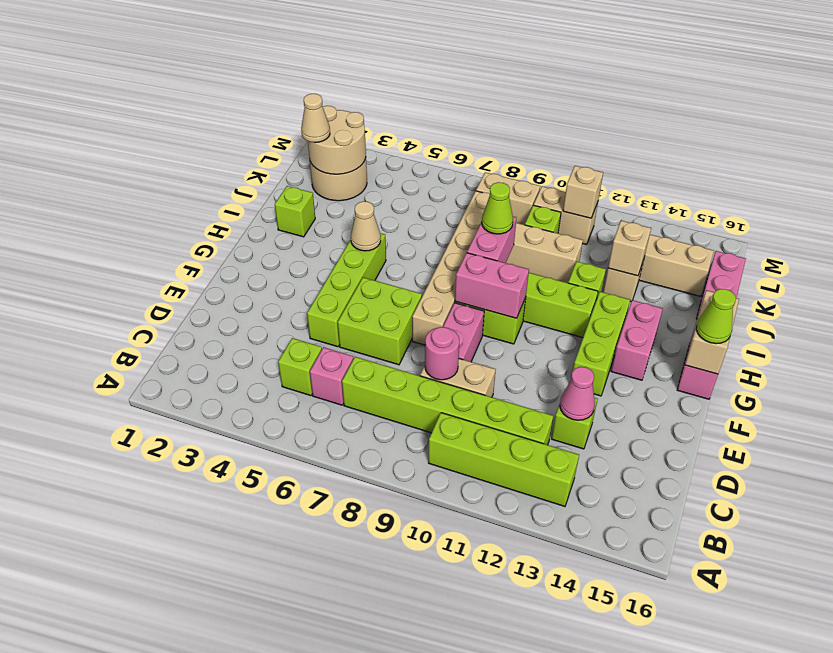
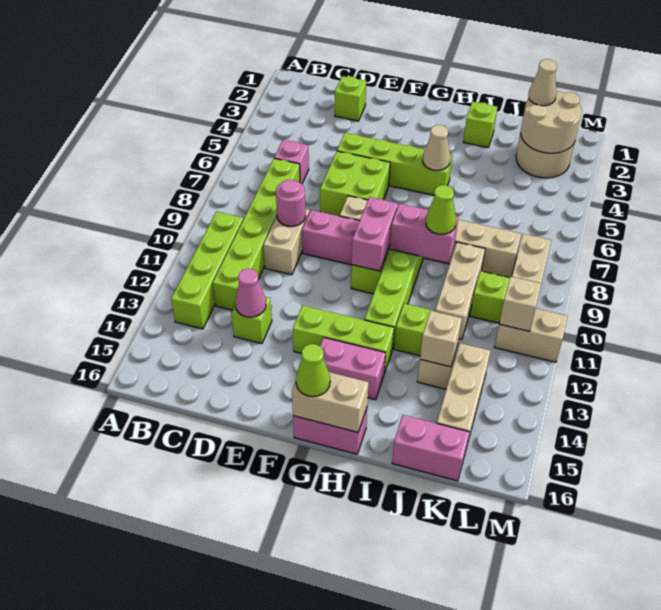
lime 1x1 brick [278,338,322,396] -> lime 1x1 brick moved to [335,76,366,121]
tan 1x2 brick [534,186,598,244] -> tan 1x2 brick turned to [495,308,567,362]

